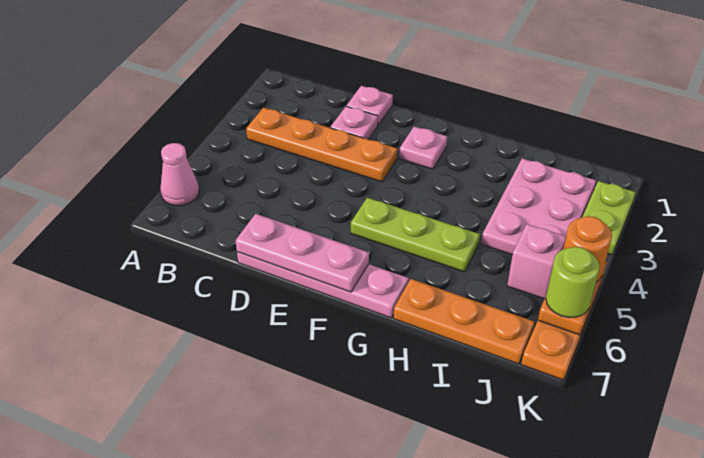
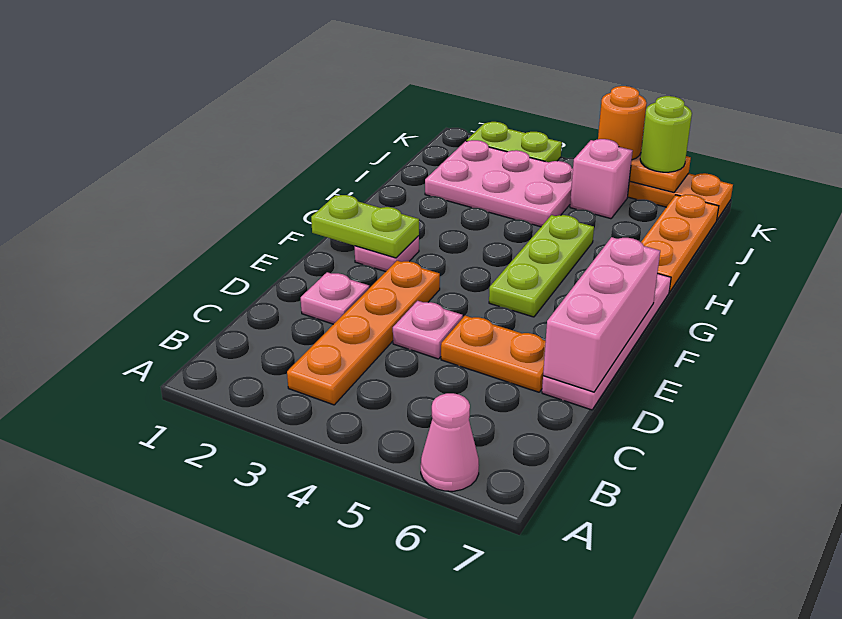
pink 1x1 plate [347,86,393,125] -> pink 1x1 plate moved to [393,301,463,359]
none -> orange 1x2 plate [441,316,546,392]
pink 1x3 plate [236,214,369,292] -> pink 1x3 brick [543,237,660,392]
none -> lime 1x2 plate [311,195,419,258]

